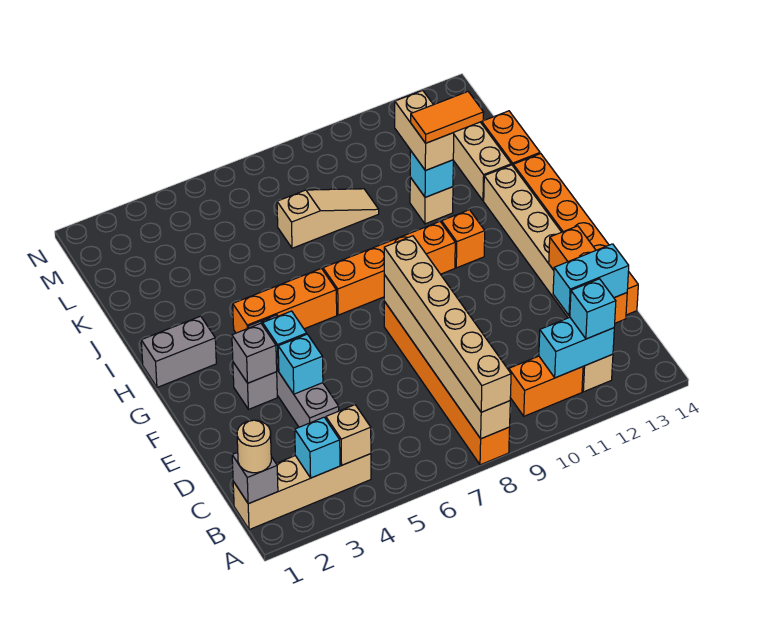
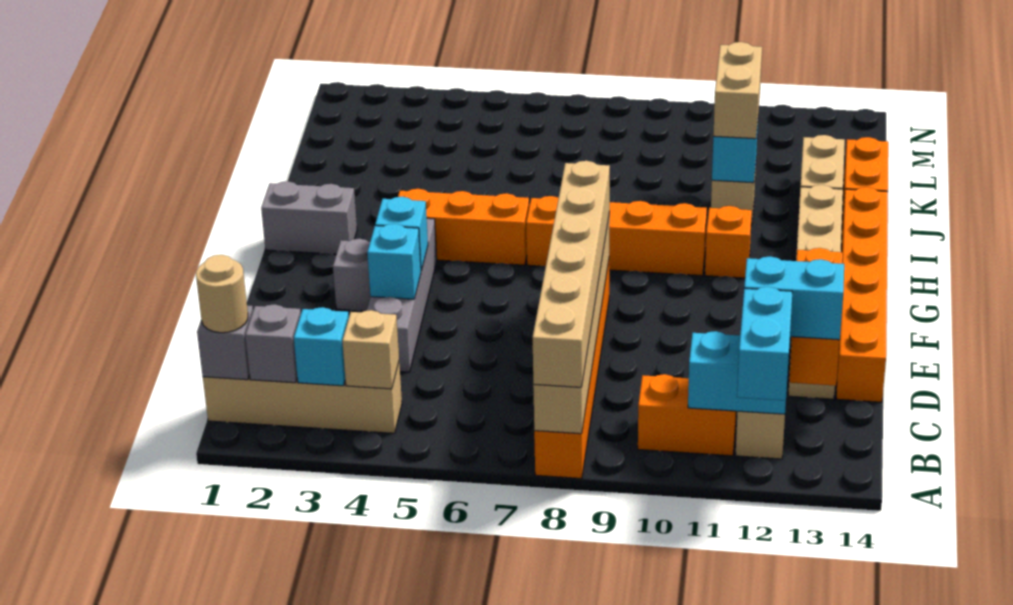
cyan 1x1 brick [570,279,616,339] -> cyan 1x2 brick [737,287,792,401]
grey 1x1 brick [232,323,277,383] -> grey 1x1 brick moved to [245,304,301,383]
orange 1x2 tile [411,92,484,143] -> none
tan 1x3 slope [277,189,379,248] -> none

